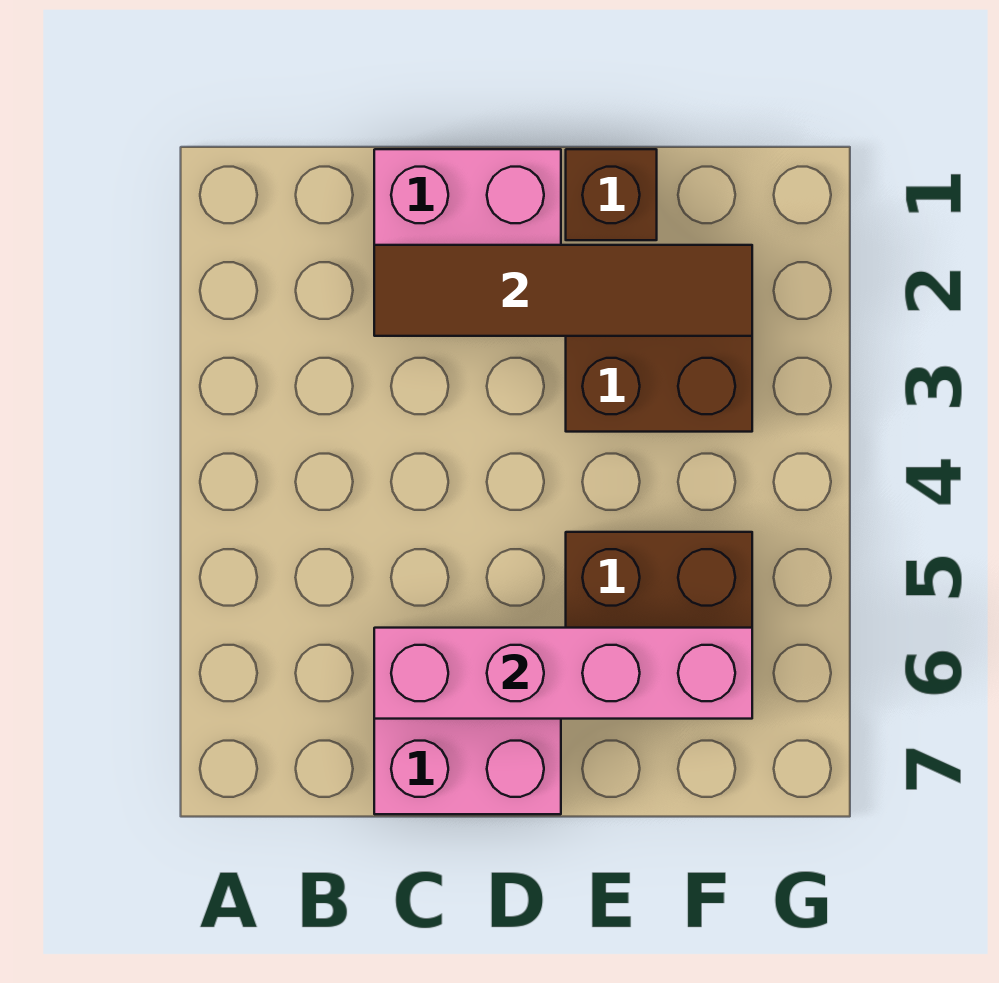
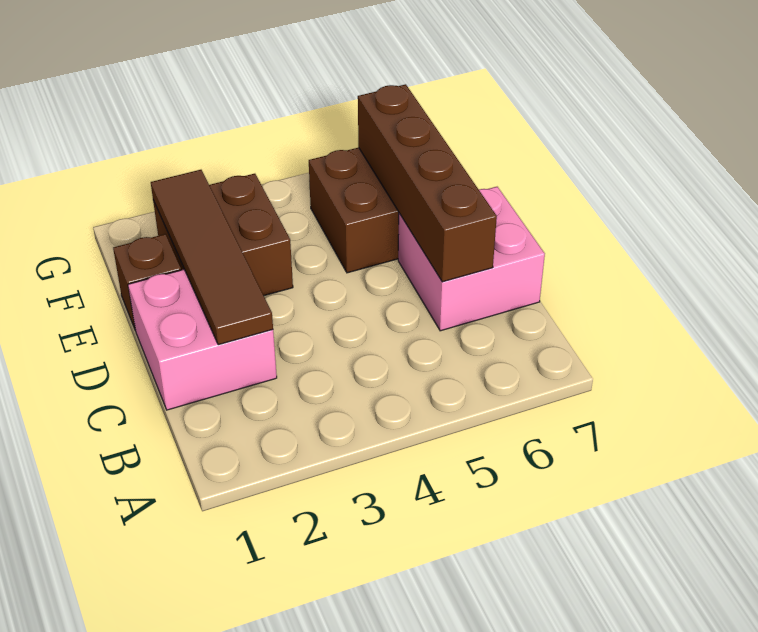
pink 1x4 brick [374,628,752,719] -> brown 1x4 brick [358,84,497,282]

